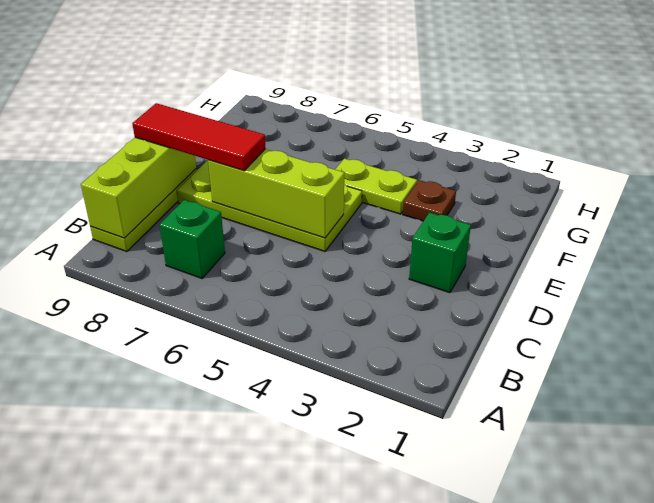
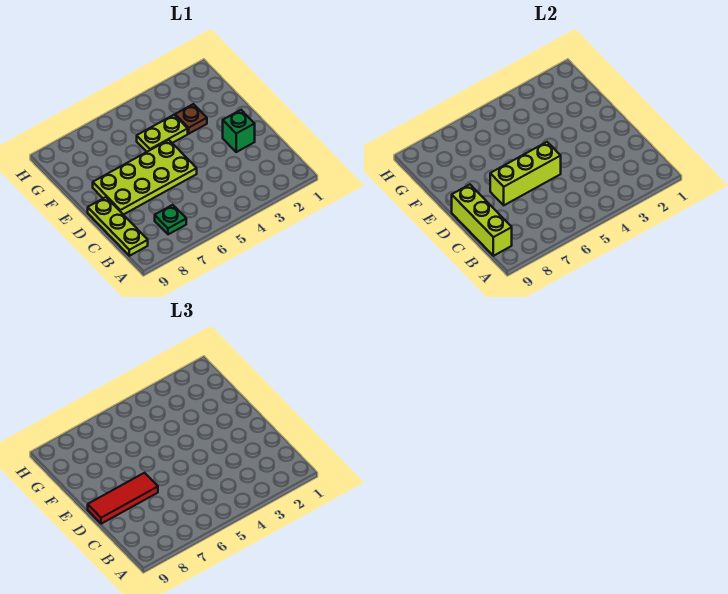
green 1x1 brick [160,200,225,278] -> green 1x1 plate [155,205,186,234]

